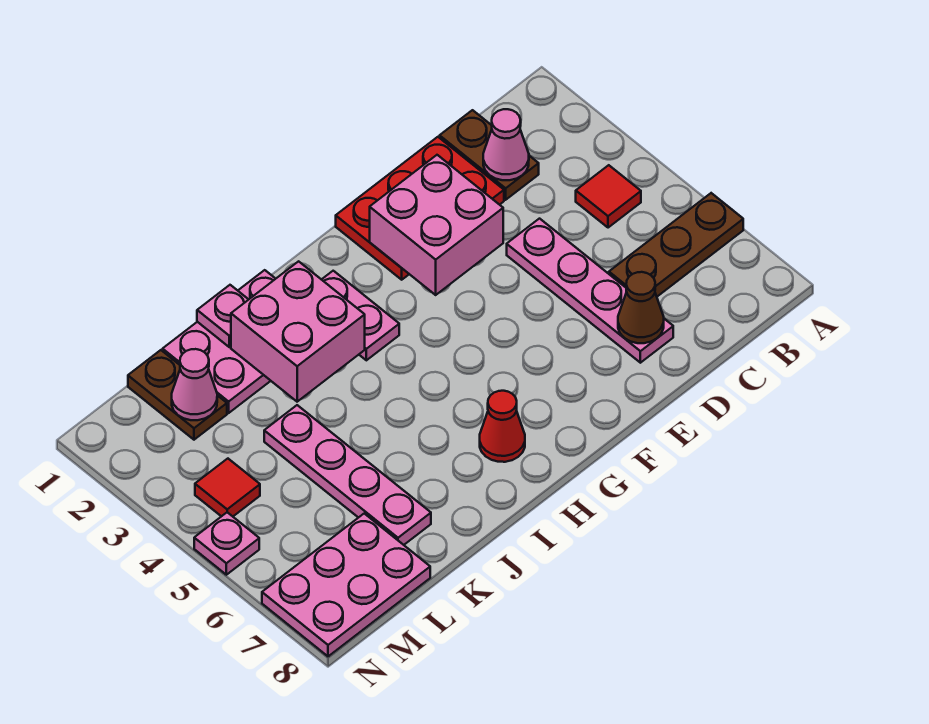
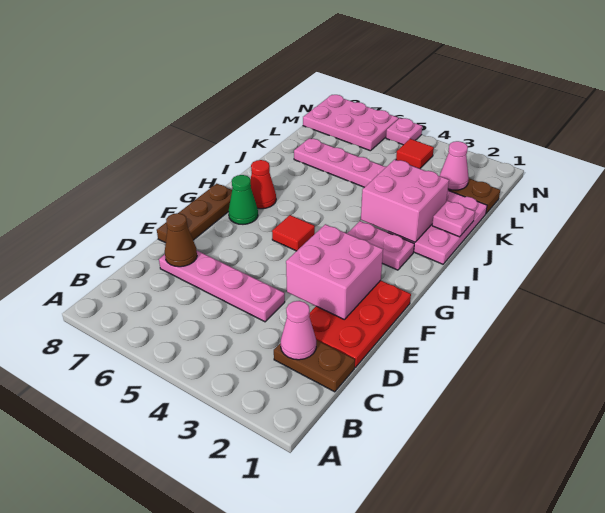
brown 1x3 plate [609,193,743,296] -> brown 1x3 plate moved to [157,184,232,243]
red 1x1 tile [576,165,641,228] -> red 1x1 tile moved to [272,215,315,251]
none -> green 1x1 cone [229,175,258,224]
pink 2x3 plate [262,514,430,656] -> pink 2x3 plate turned to [303,95,399,151]

